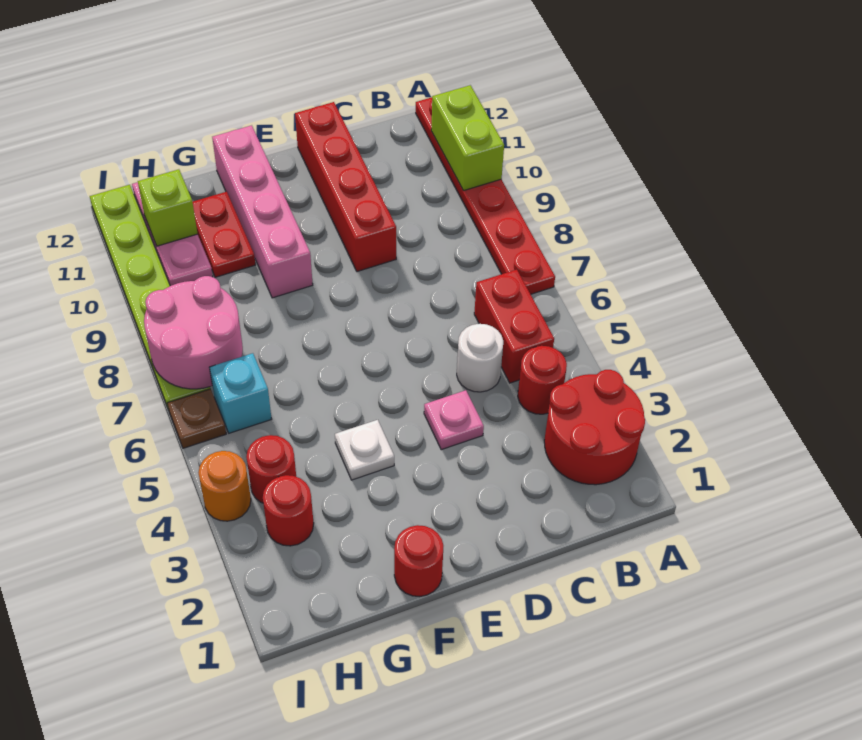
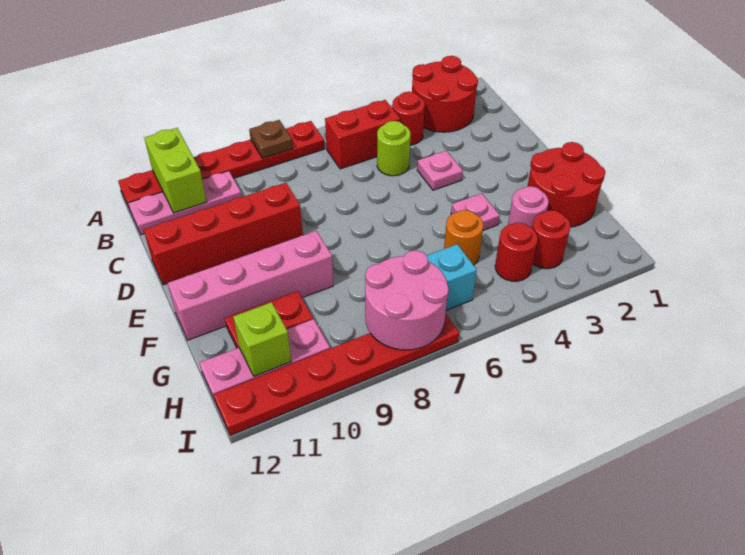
lime 1x2 brick [431,85,504,191] -> lime 1x2 brick turned to [144,128,207,213]
none -> pink 1x3 plate [128,171,242,235]
white 1x1 round brick [457,324,503,392] -> lime 1x1 round brick [377,121,410,176]
red 1x1 round brick [394,525,443,597] -> red 2x2 round brick [527,142,606,227]
white 1x1 plate [335,420,394,480] -> pink 1x1 plate [451,193,500,230]
none -> pink 1x1 round brick [508,186,549,228]
orange 1x1 round brick [198,451,251,521] -> orange 1x1 round brick moved to [444,210,483,265]
brown 1x1 plate [167,389,226,448] -> brown 1x1 plate moved to [249,120,293,158]
lime 1x6 plate [90,185,210,410] -> red 1x6 plate [214,314,459,436]

